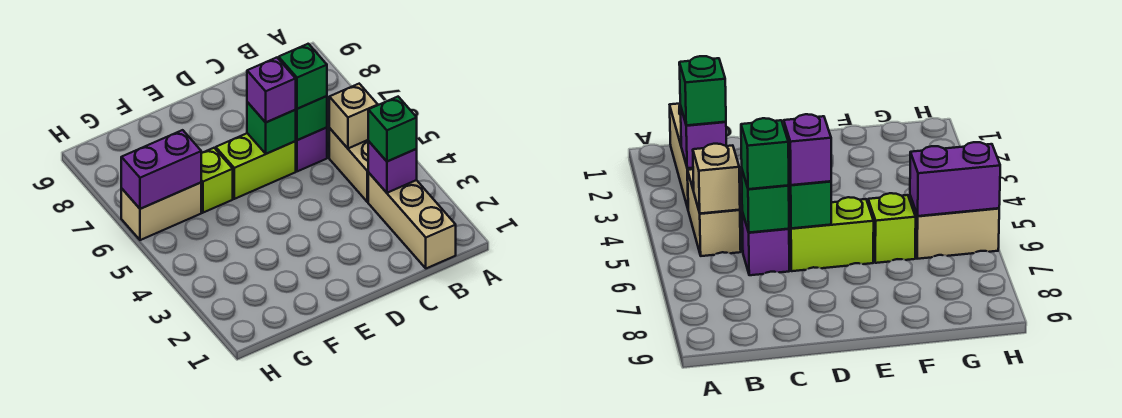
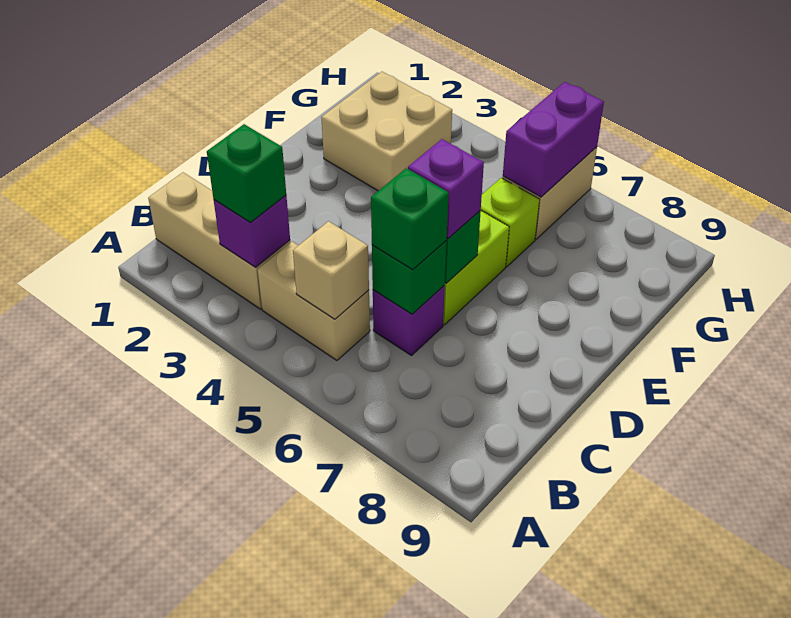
none -> tan 2x2 brick [321,72,452,191]

